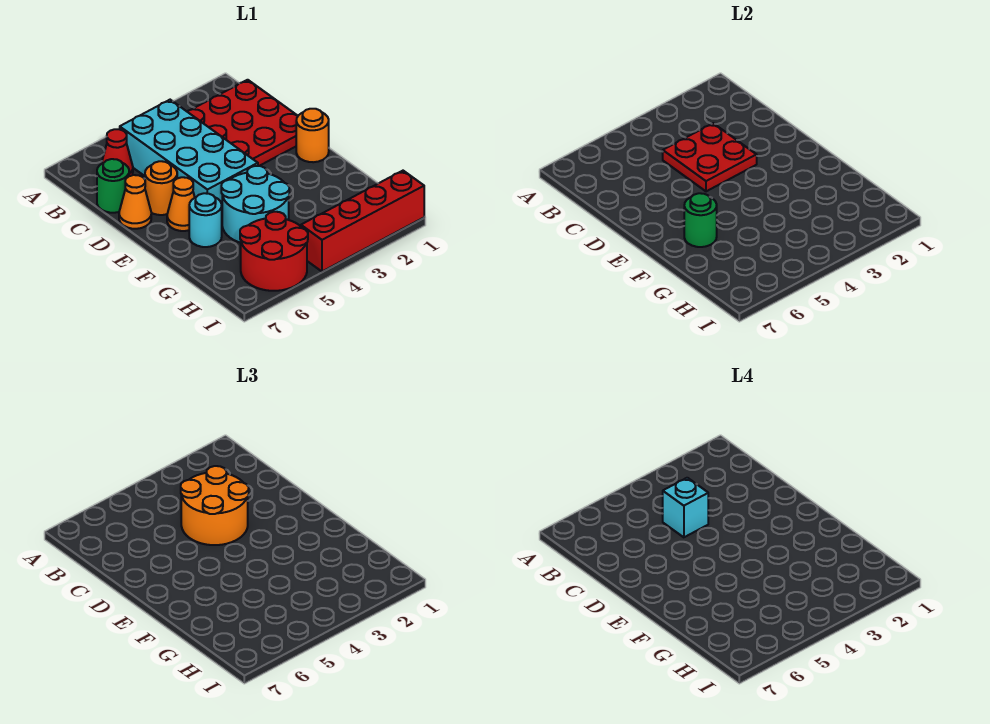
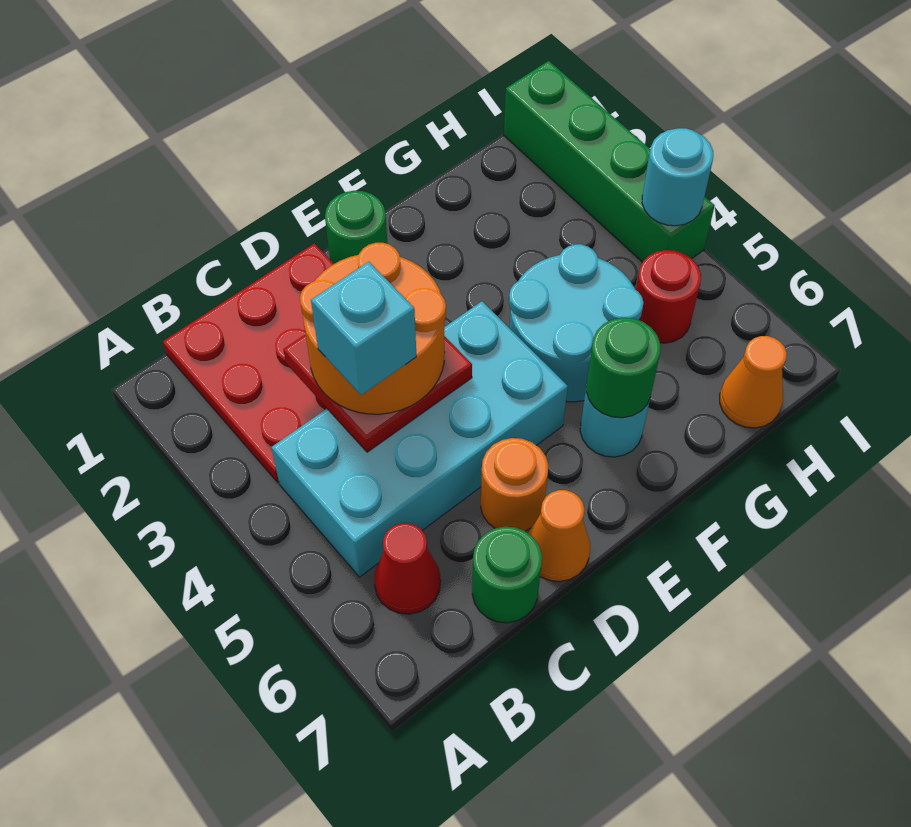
orange 1x1 round brick [296,109,329,162] -> green 1x1 round brick [325,191,387,264]
orange 1x1 cone [167,177,195,231] -> orange 1x1 cone moved to [720,336,787,428]
red 2x2 round brick [240,212,308,291] -> red 1x1 round brick [636,250,701,343]
red 1x4 brick [301,171,424,272] -> green 1x4 brick [504,61,715,262]
none -> cyan 1x1 round brick [642,128,713,226]

